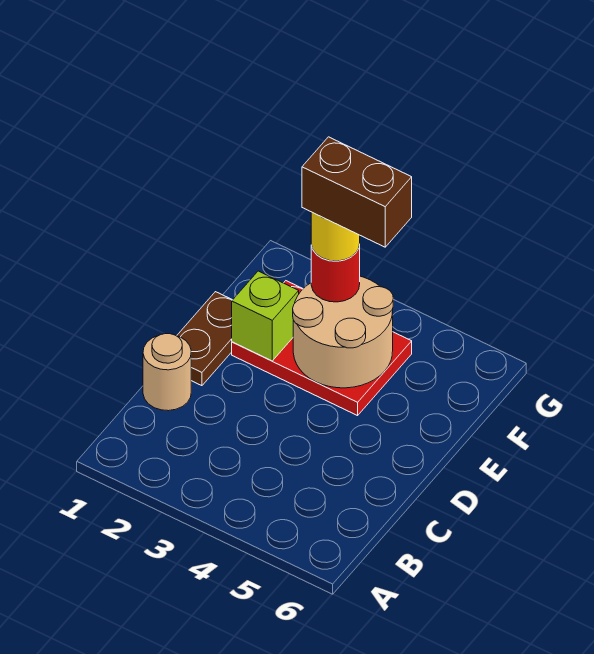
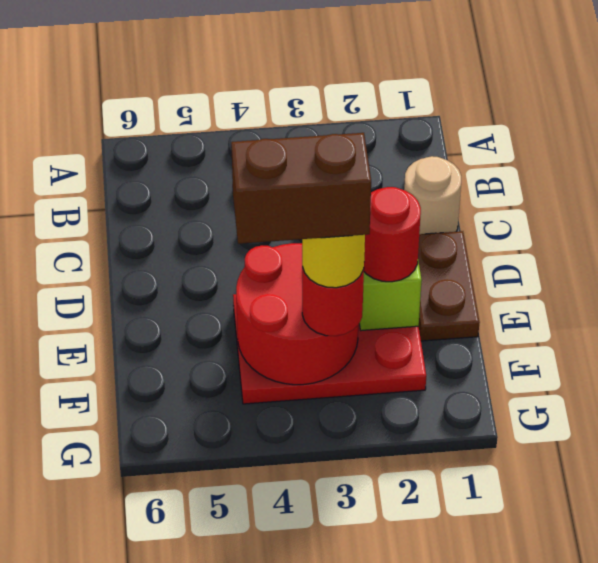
none -> red 1x1 round brick [364,187,421,282]
tan 2x2 round brick [293,276,393,388] -> red 2x2 round brick [236,243,358,385]

